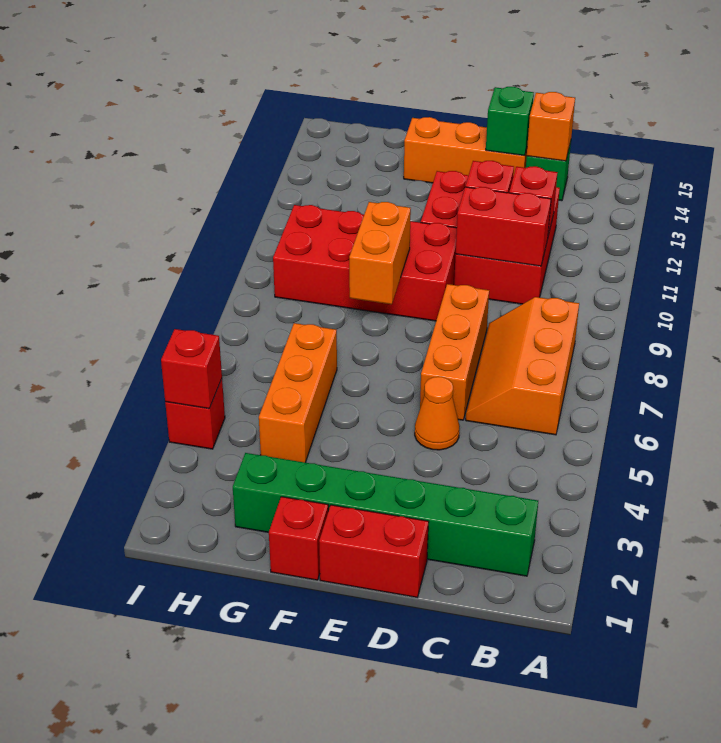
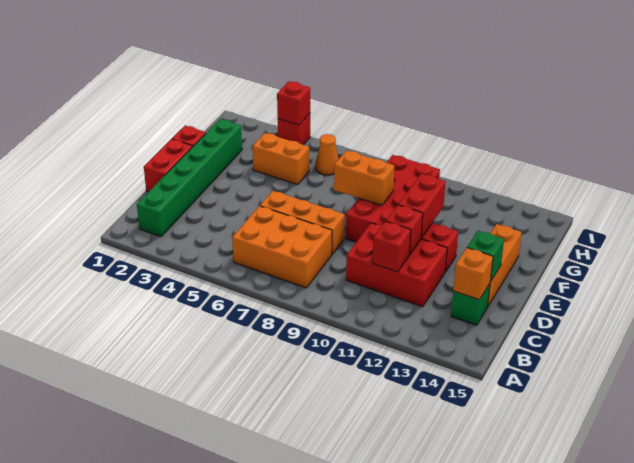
orange 2x3 slope [466,297,579,435] -> orange 2x3 brick [232,206,332,288]
red 1x2 brick [456,187,551,266] -> red 1x2 brick moved to [398,174,446,238]
orange 1x1 cone [415,377,460,450] -> orange 1x1 cone moved to [315,134,339,175]
orange 1x3 brick [259,323,337,463] -> orange 1x2 brick [253,133,309,185]

